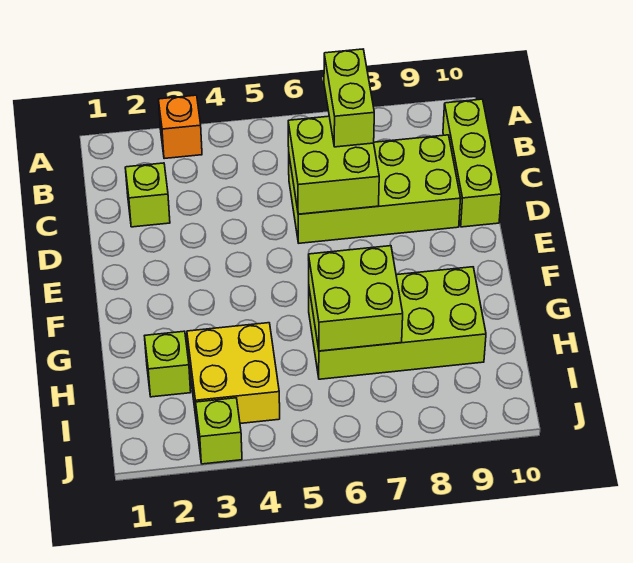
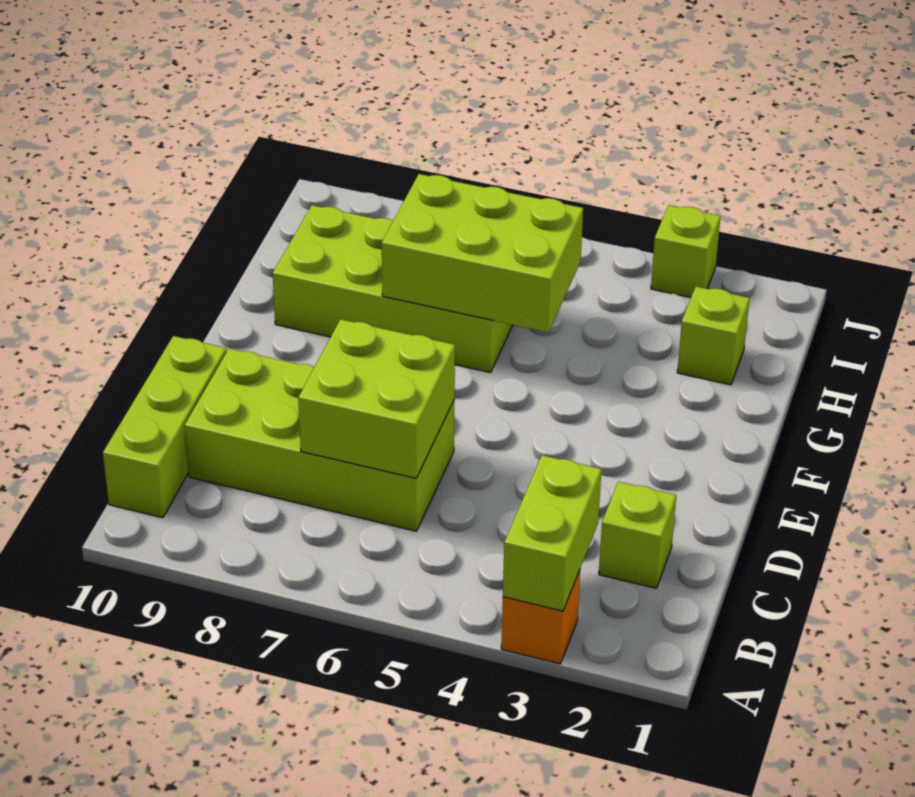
lime 1x2 brick [324,49,374,147] -> lime 1x2 brick moved to [503,455,601,611]
lime 2x2 brick [309,246,403,351] -> lime 2x3 brick [382,174,583,332]
yellow 2x2 brick [187,323,280,424] -> none

